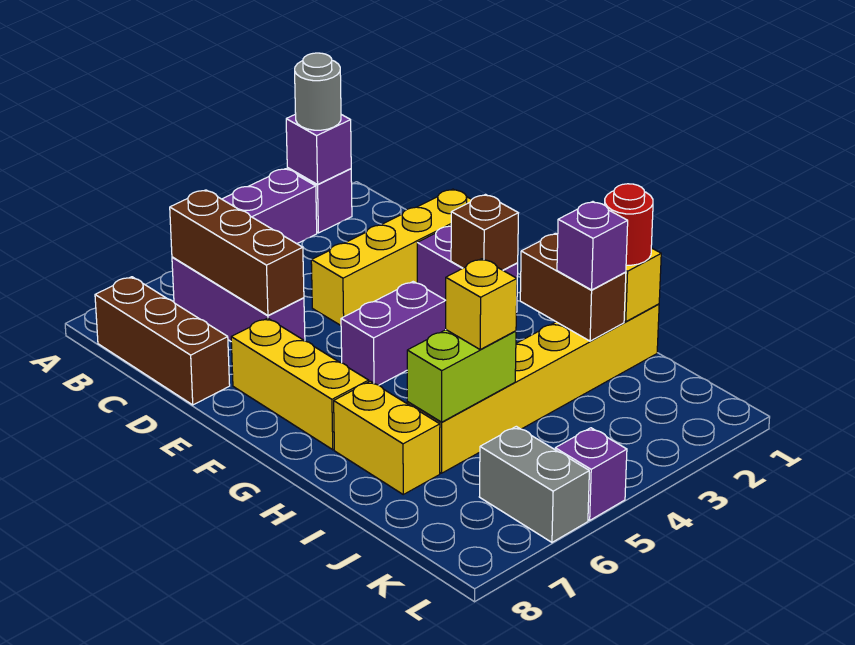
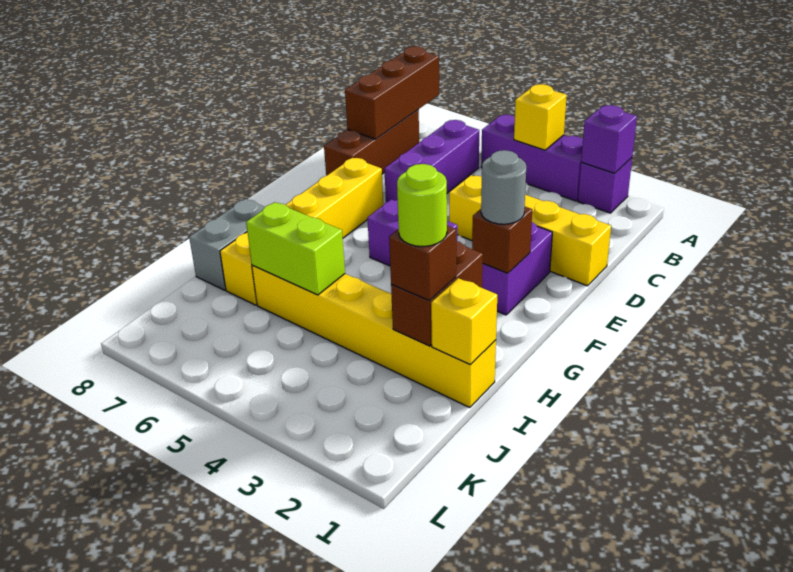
grey 1x1 round brick [295,53,341,130] -> grey 1x1 round brick moved to [481,150,526,224]
brown 1x3 brick [170,190,304,315] -> brown 1x3 brick moved to [345,46,439,139]
red 1x1 round brick [605,184,653,265] -> none
purple 1x1 brick [557,202,628,290] -> brown 1x1 brick [389,226,456,301]
none -> lime 1x1 round brick [397,164,447,246]
yellow 1x1 brick [446,259,517,349] -> yellow 1x1 brick moved to [514,84,567,150]
grey 1x2 brick [479,426,589,542] -> grey 1x2 brick moved to [189,199,265,290]
purple 1x1 brick [555,428,627,520] -> none

